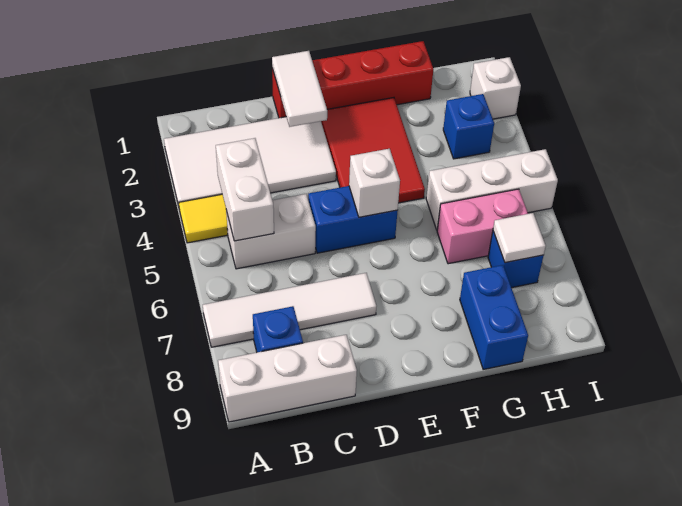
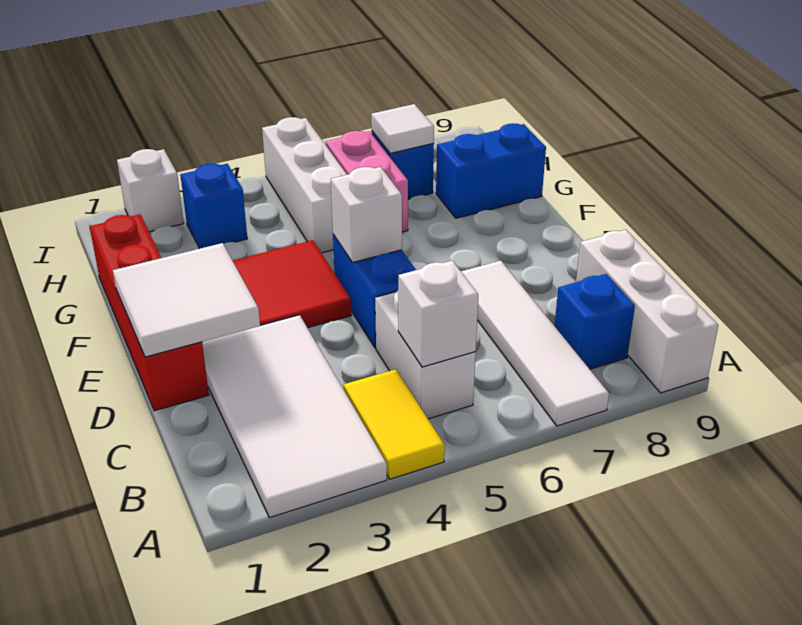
white 1x2 brick [216,138,274,241] -> white 1x1 brick [398,261,478,367]
white 1x2 tile [272,51,327,127] -> white 2x2 tile [113,243,260,357]

